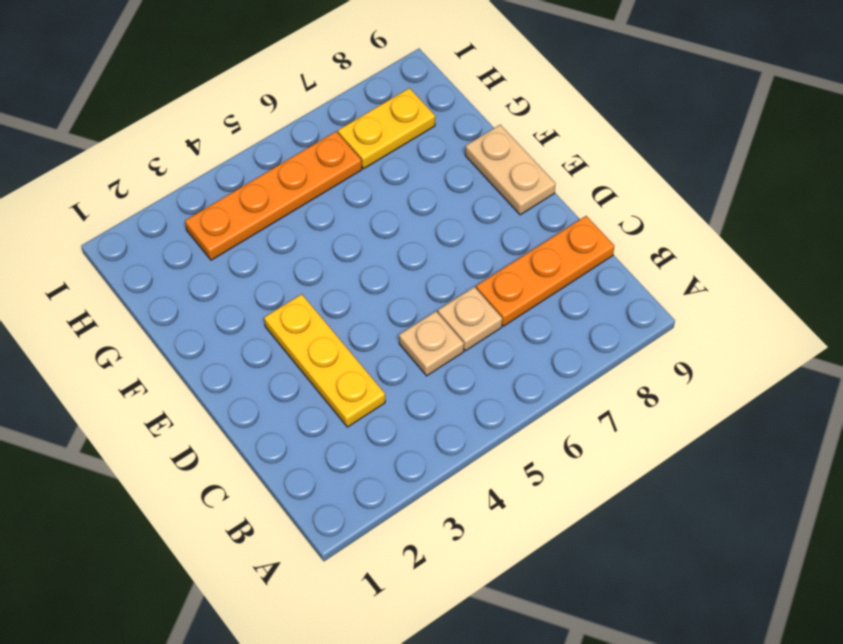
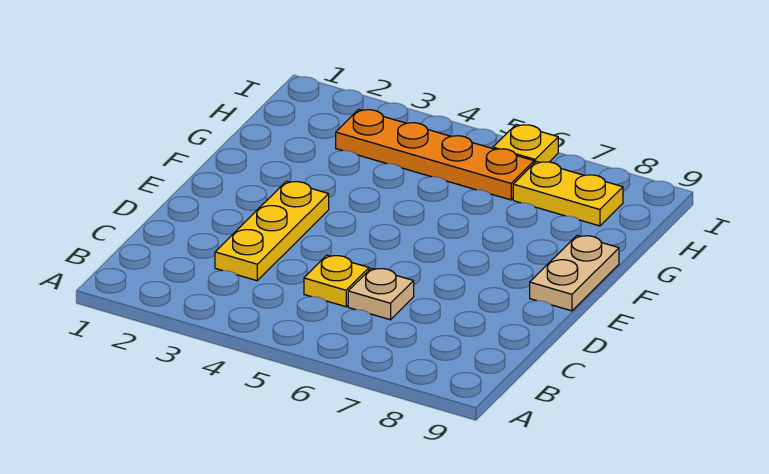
tan 1x1 plate [399,311,464,376] -> yellow 1x1 plate [304,255,369,307]
orange 1x3 plate [476,216,614,326] -> none
none -> yellow 1x1 plate [493,125,558,163]

